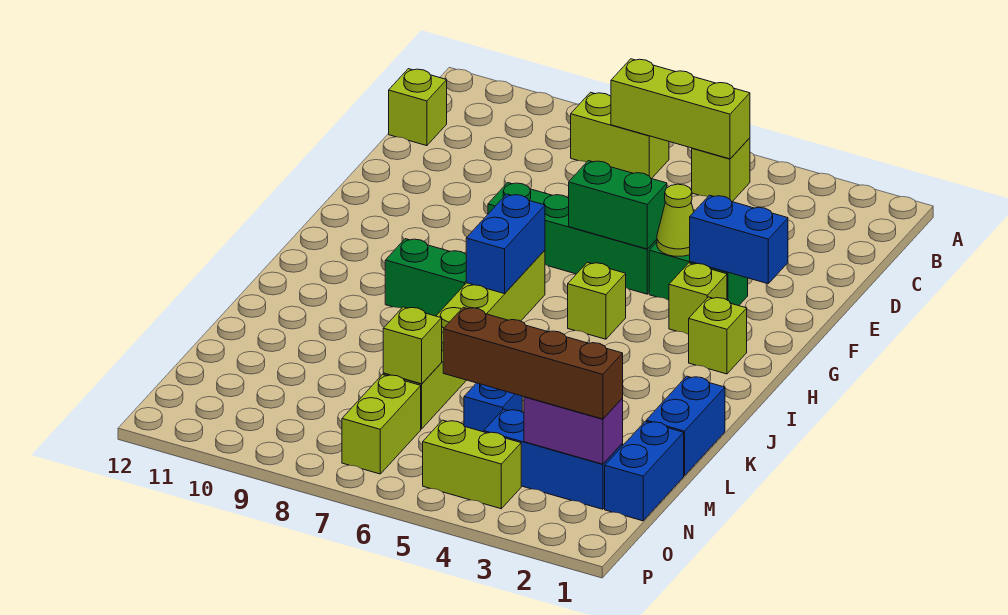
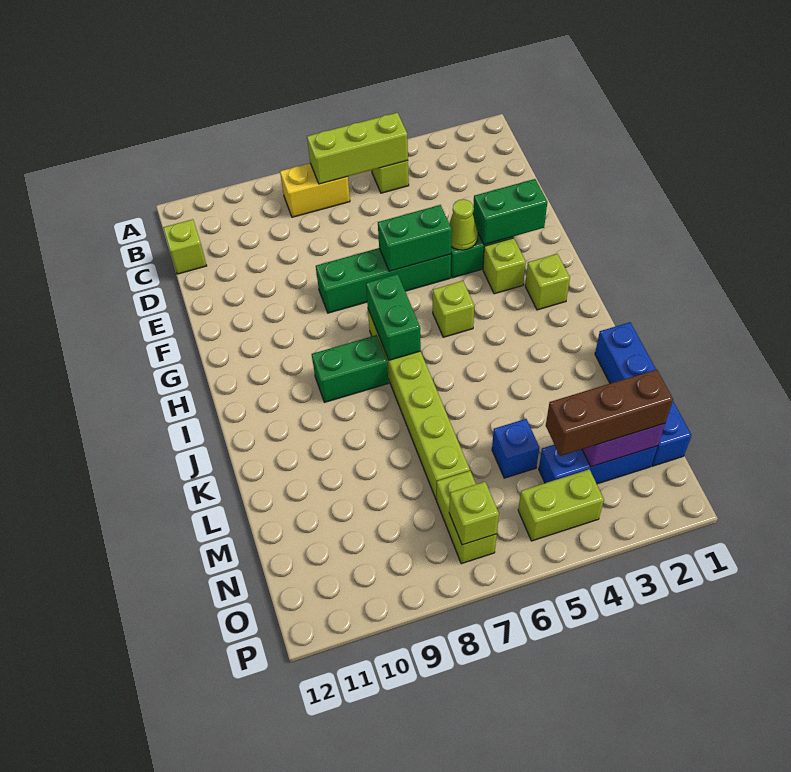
lime 1x2 brick [571,92,669,179] -> yellow 1x2 brick [280,163,350,217]
blue 1x2 brick [690,195,788,284] -> green 1x2 brick [473,179,547,245]
blue 1x2 brick [466,194,545,294] -> green 1x2 brick [366,274,421,360]
lime 1x1 brick [383,307,442,384] -> lime 1x1 brick moved to [449,482,499,545]
brown 1x4 brick [443,307,623,419] -> brown 1x3 brick [546,369,673,456]

